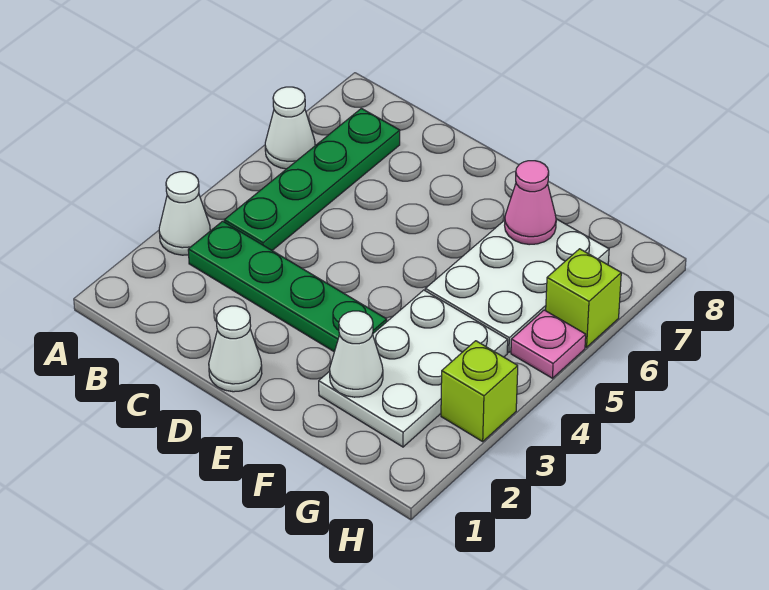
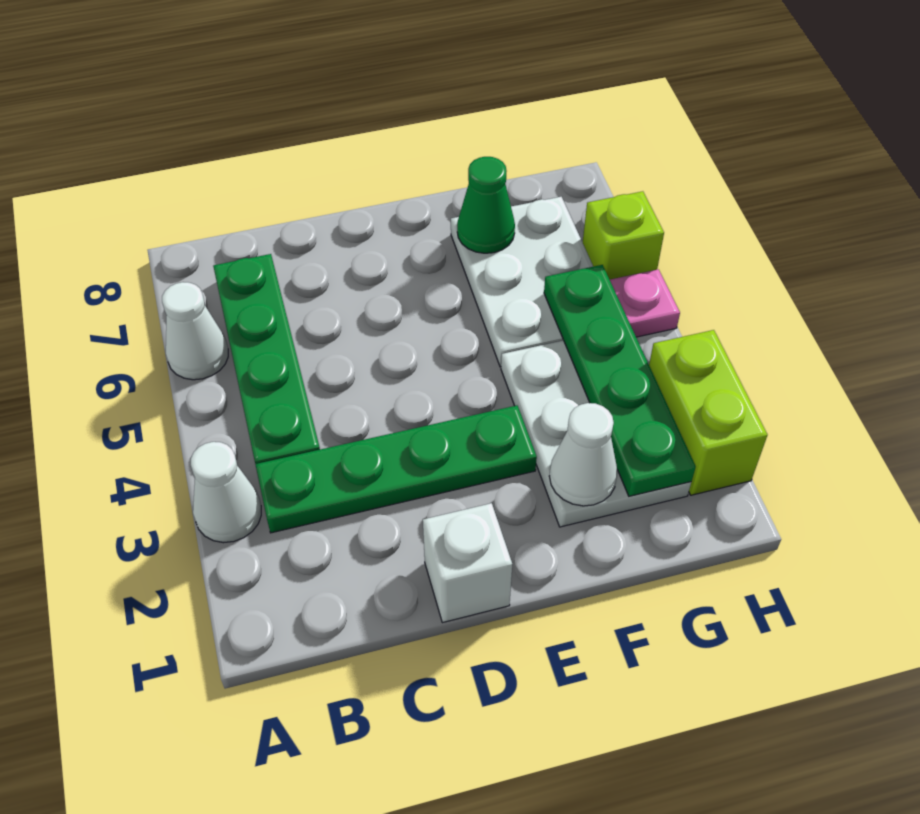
white 1x1 cone [209,306,262,392] -> white 1x1 brick [423,503,512,623]
pink 1x1 cone [505,161,556,245] -> green 1x1 cone [457,157,515,253]
none -> green 1x4 plate [544,265,696,496]
lime 1x1 brick [441,341,518,441] -> lime 1x2 brick [649,330,768,495]

